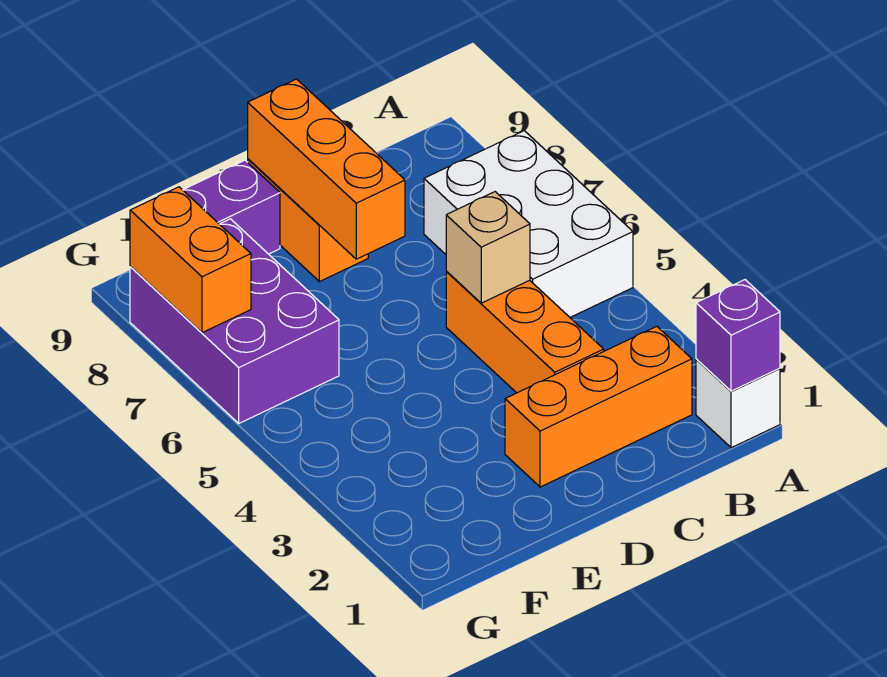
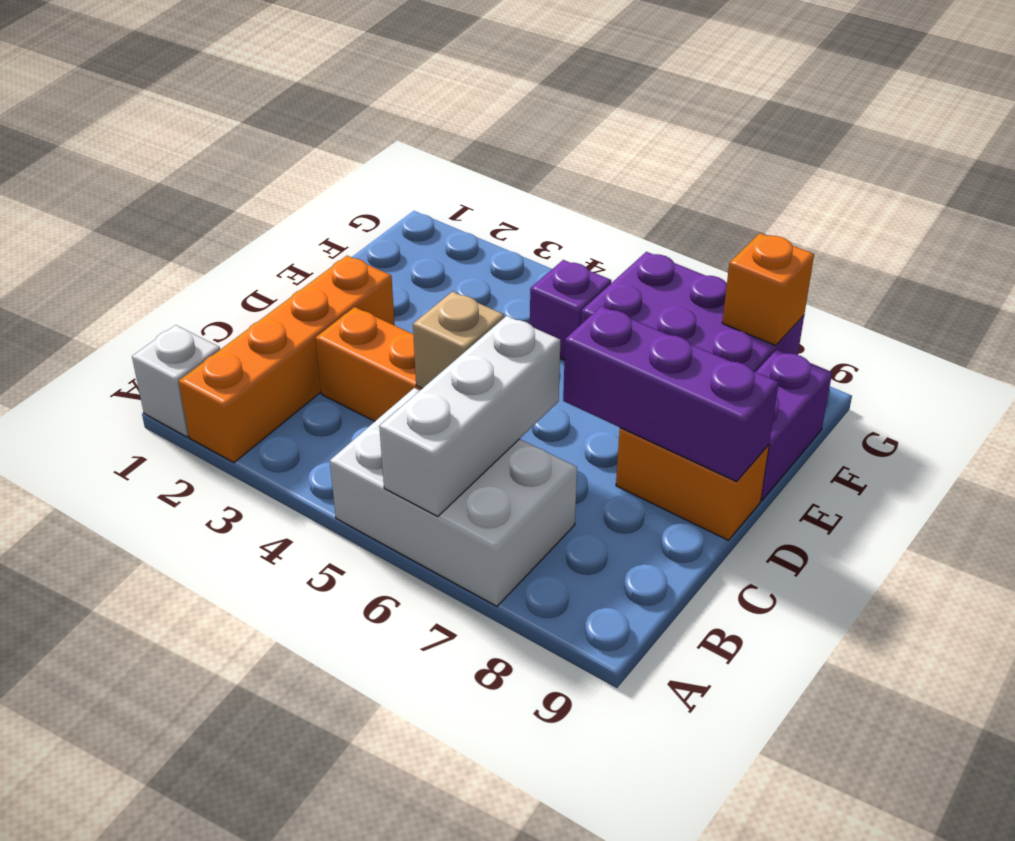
purple 1x1 brick [696,280,780,391] -> purple 1x1 brick moved to [530,260,611,360]
none -> white 1x3 brick [379,316,560,517]
orange 1x3 brick [505,326,692,487] -> orange 1x4 brick [179,256,395,463]
orange 1x3 brick [248,79,405,259] -> purple 1x3 brick [563,306,779,482]
orange 1x2 brick [130,187,251,333] -> orange 1x1 brick [722,233,814,345]

